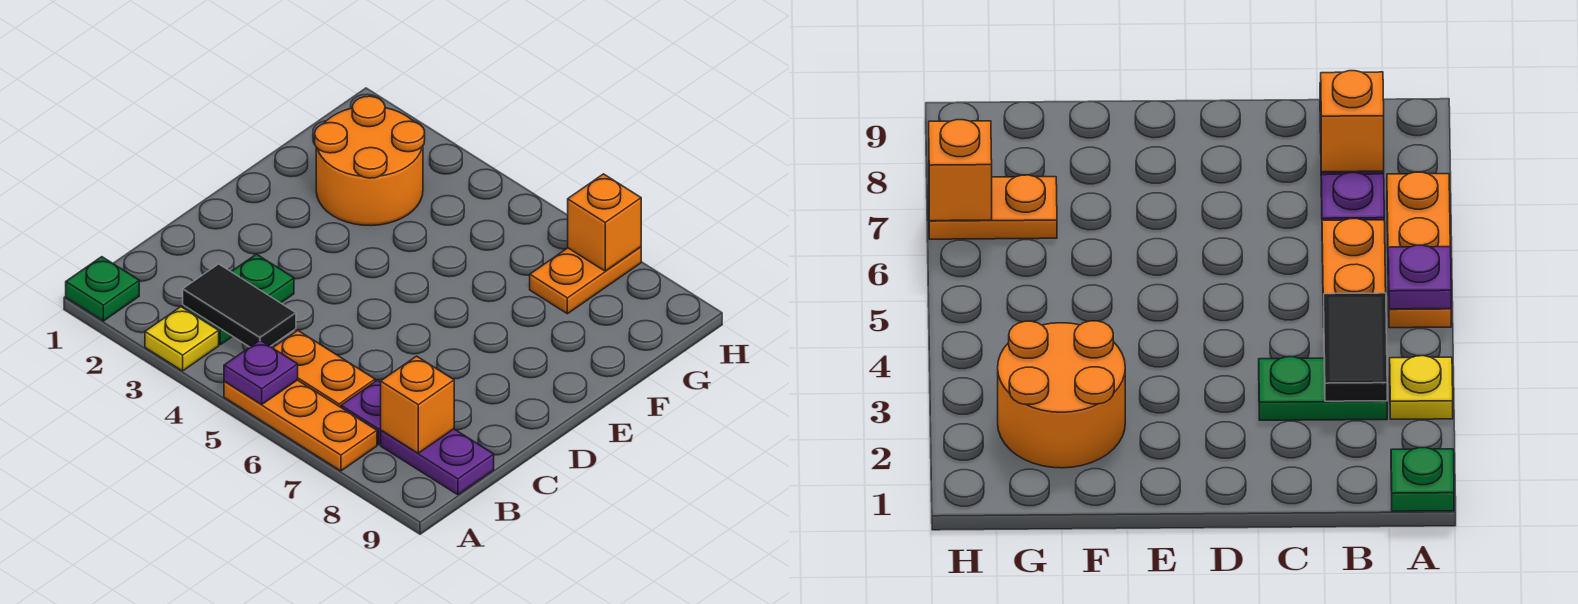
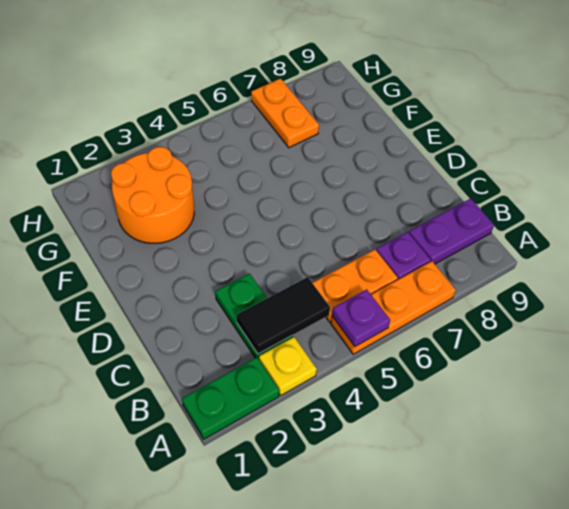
green 1x1 plate [66,257,139,321] -> green 1x2 plate [182,357,279,439]
orange 1x1 brick [381,356,454,453] -> none
orange 1x1 brick [568,174,641,271] -> none

